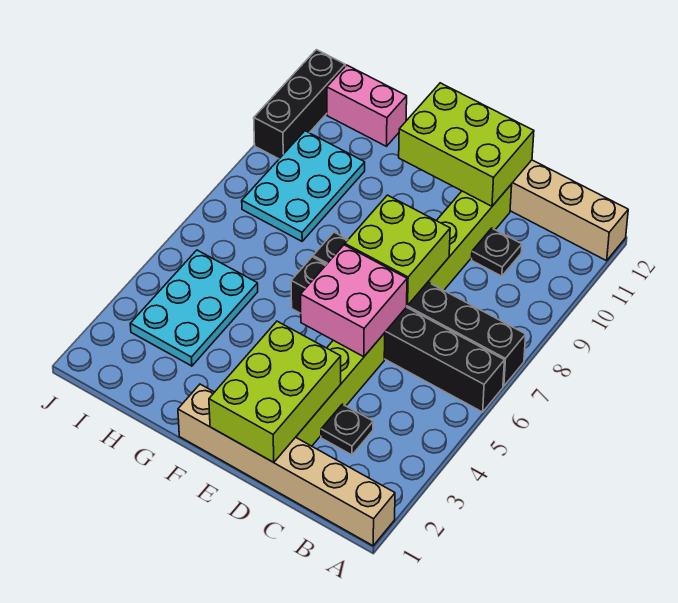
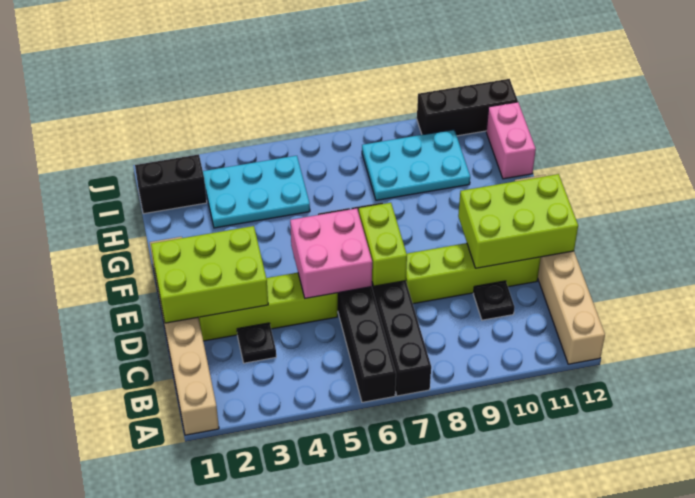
lime 2x2 brick [345,195,450,306] -> lime 1x2 brick [359,203,407,286]
lime 2x3 brick [399,83,534,206] -> lime 2x3 brick turned to [458,174,578,268]
none -> black 1x2 brick [135,154,207,214]

